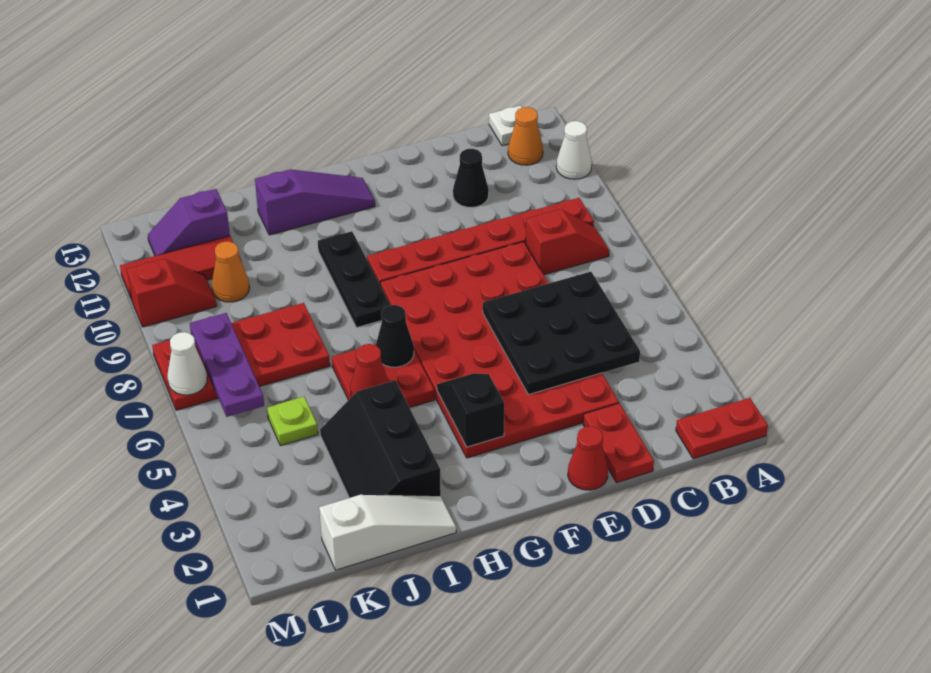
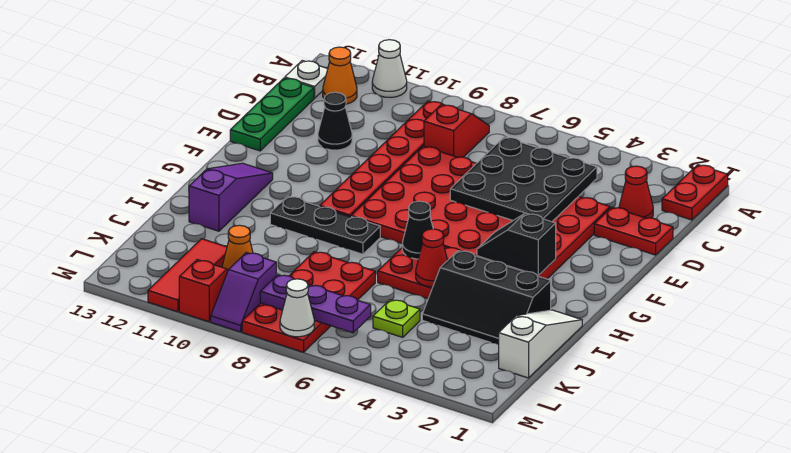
none -> green 1x3 plate [230,78,314,151]
red 1x1 cone [568,426,608,490] -> red 1x1 cone moved to [619,166,653,218]
purple 1x2 slope [148,189,230,256] -> purple 1x2 slope moved to [211,252,276,332]

